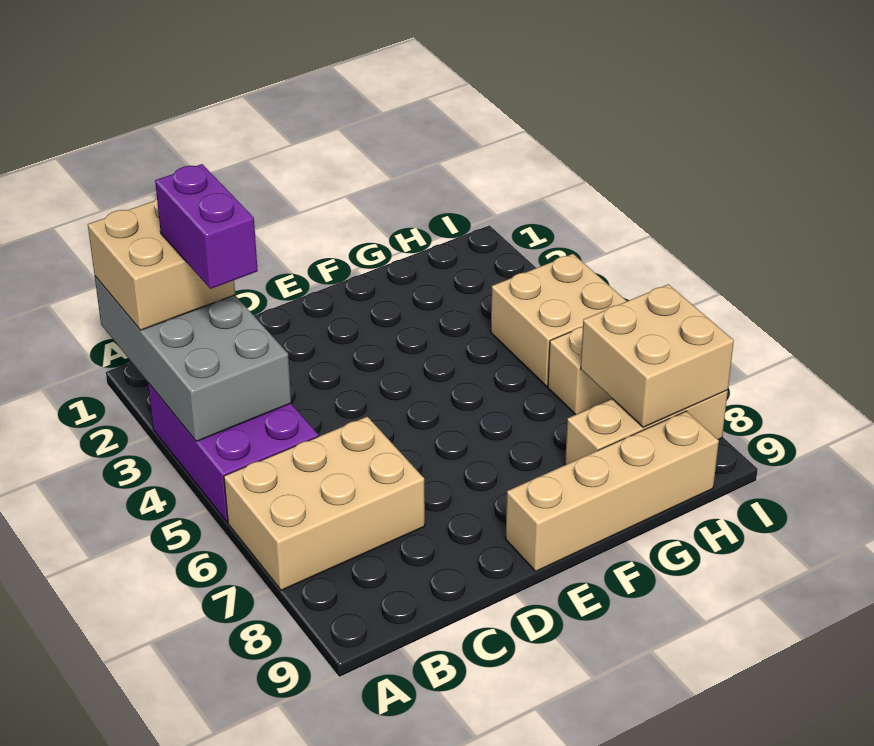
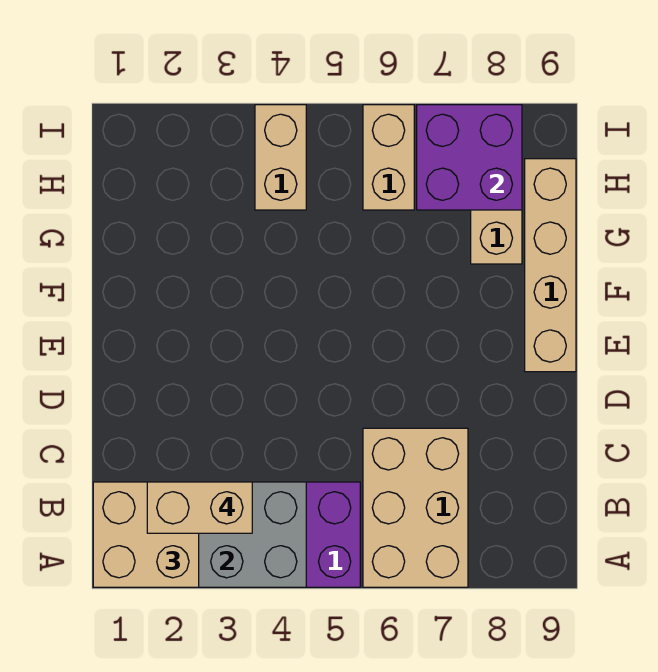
purple 1x2 brick [155,164,258,289] -> tan 1x2 brick [147,482,252,533]
tan 2x2 brick [491,254,626,386] -> tan 1x2 brick [255,105,306,210]
tan 2x2 brick [581,284,734,427] -> purple 2x2 brick [417,105,522,210]

